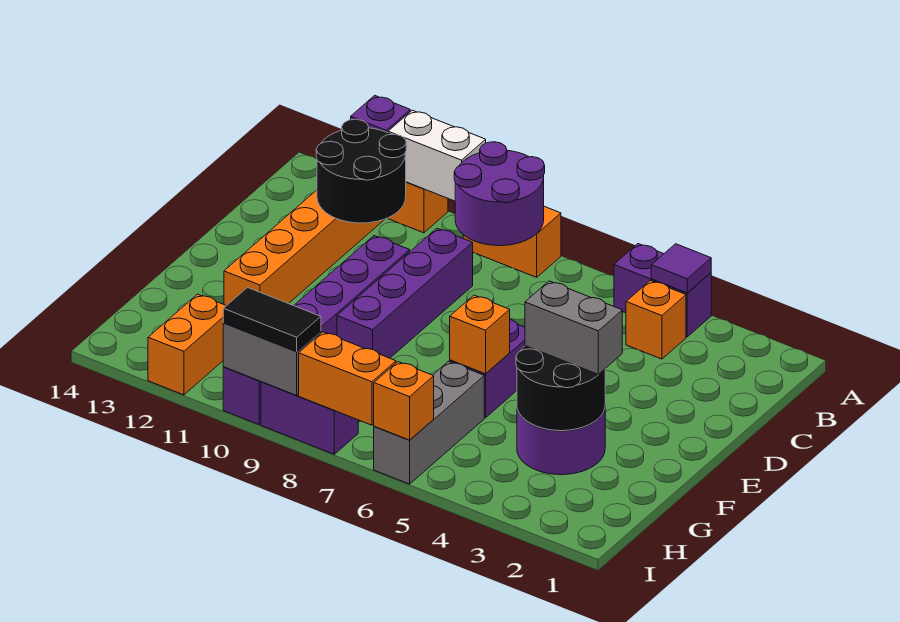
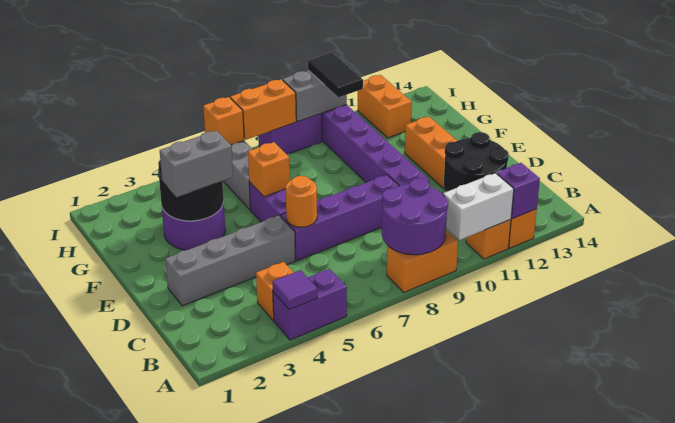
purple 1x4 brick [337,228,473,358] -> purple 1x4 brick turned to [281,175,399,261]
none -> grey 1x4 brick [165,216,295,306]
none -> orange 1x1 round brick [286,176,317,227]
black 1x2 tile [223,287,321,351] -> black 1x2 tile turned to [308,52,363,97]

